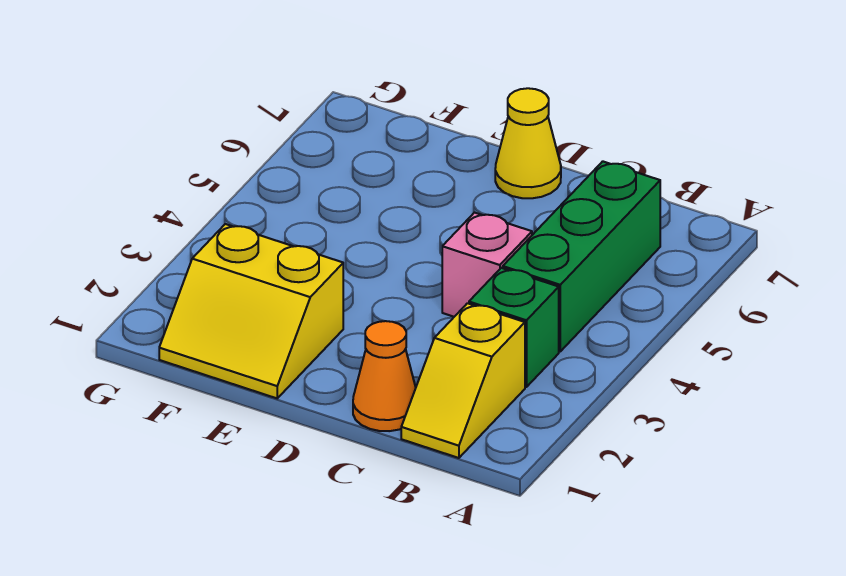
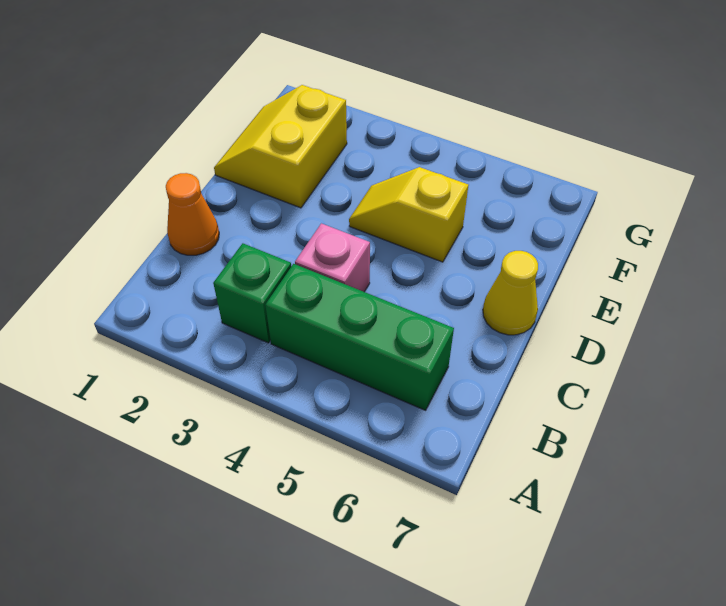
yellow 1x2 slope [401,303,525,458] -> yellow 1x2 slope moved to [349,167,469,262]

